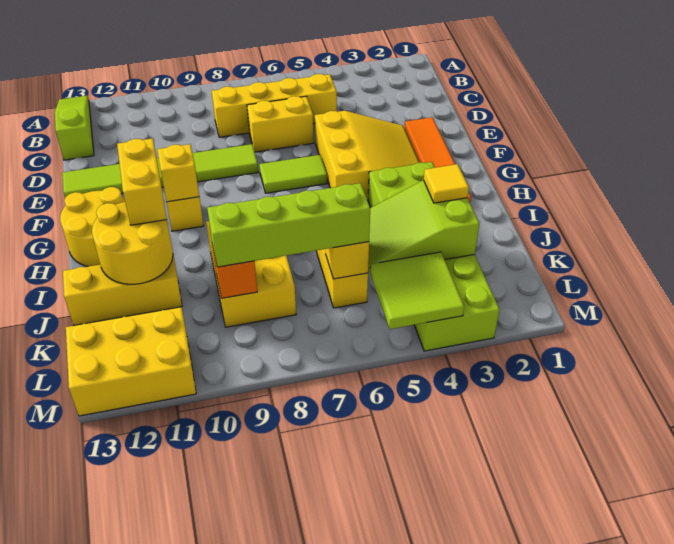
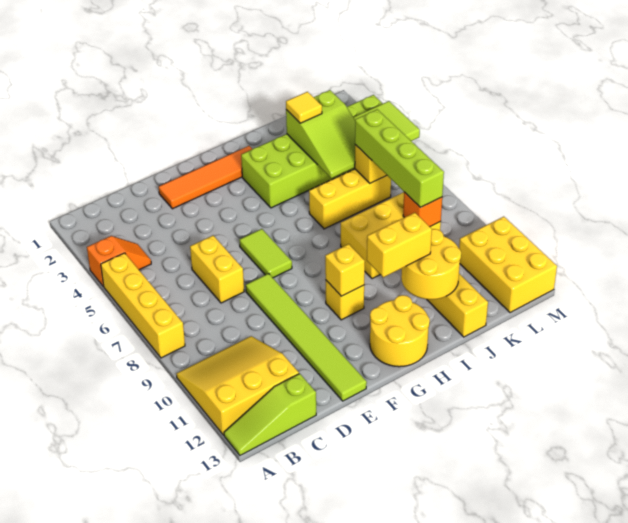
none -> orange 1x2 slope [87,236,151,287]
yellow 1x4 brick [212,74,337,137] -> yellow 1x4 brick moved to [101,253,185,358]
yellow 3x3 slope [315,111,419,200] -> yellow 3x3 slope moved to [177,336,299,435]

